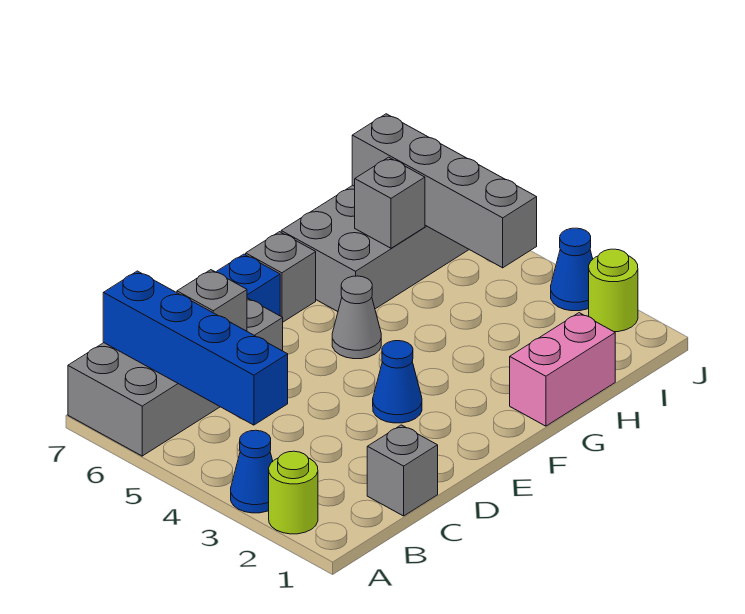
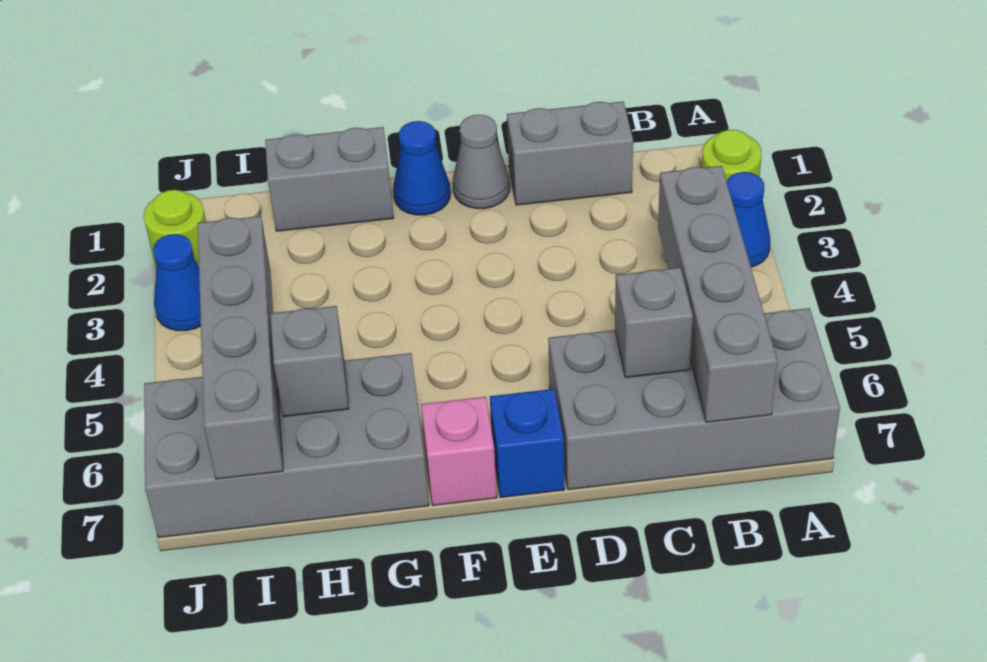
blue 1x4 brick [103,271,288,425] -> grey 1x4 brick [658,166,777,422]
grey 1x1 brick [367,425,438,516] -> grey 1x2 brick [507,101,633,205]
blue 1x1 cone [373,341,422,423] -> blue 1x1 cone moved to [393,121,450,215]
grey 1x1 cone [332,276,381,359] -> grey 1x1 cone moved to [453,115,510,209]
grey 1x1 brick [246,232,316,322] -> pink 1x1 brick [421,397,497,505]
pink 1x2 brick [510,313,615,426] -> grey 1x2 brick [265,127,394,231]

